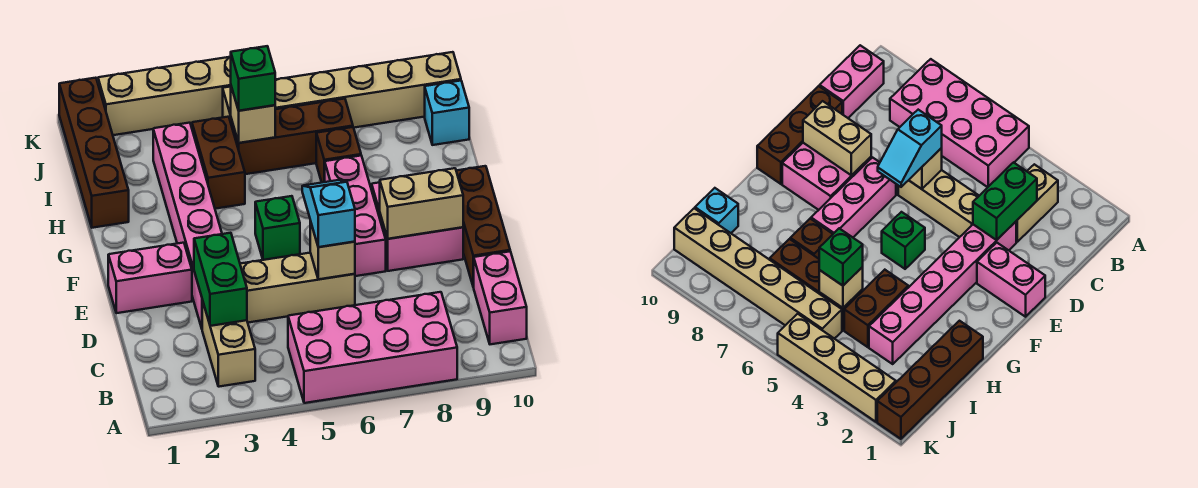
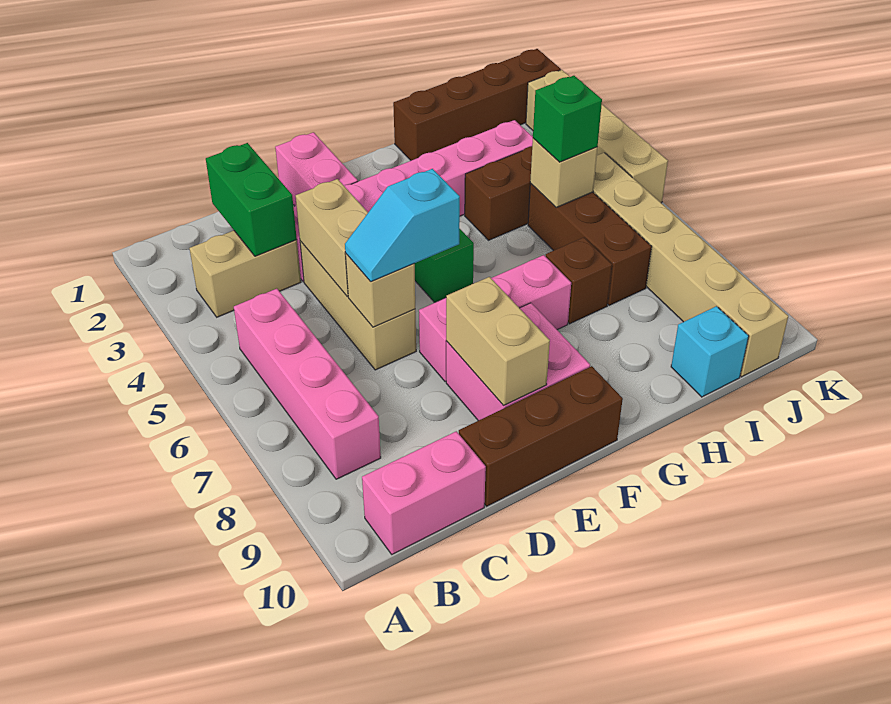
pink 2x4 brick [288,292,457,403] -> pink 1x4 brick [234,289,381,479]
green 1x2 brick [194,233,247,326] -> green 1x2 brick turned to [206,143,297,256]
none -> tan 1x2 brick [296,179,368,296]
cyan 1x2 slope [302,180,355,247] -> cyan 1x2 slope turned to [345,169,460,282]

